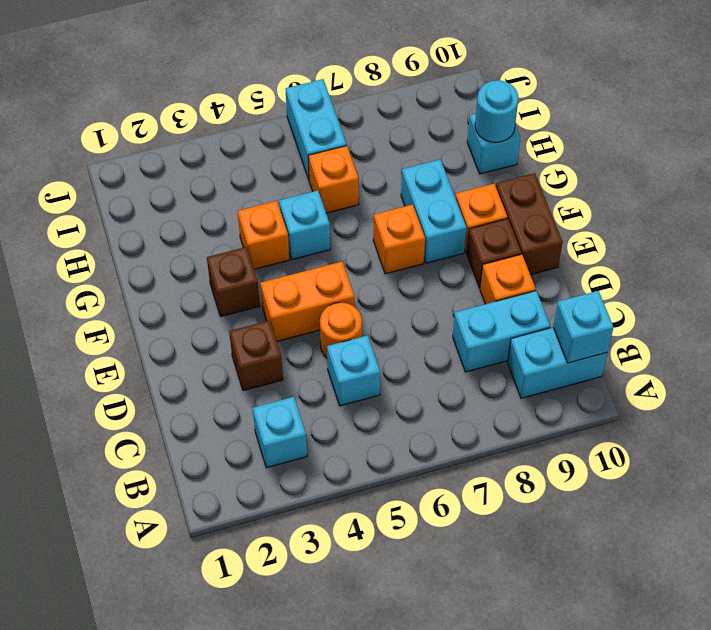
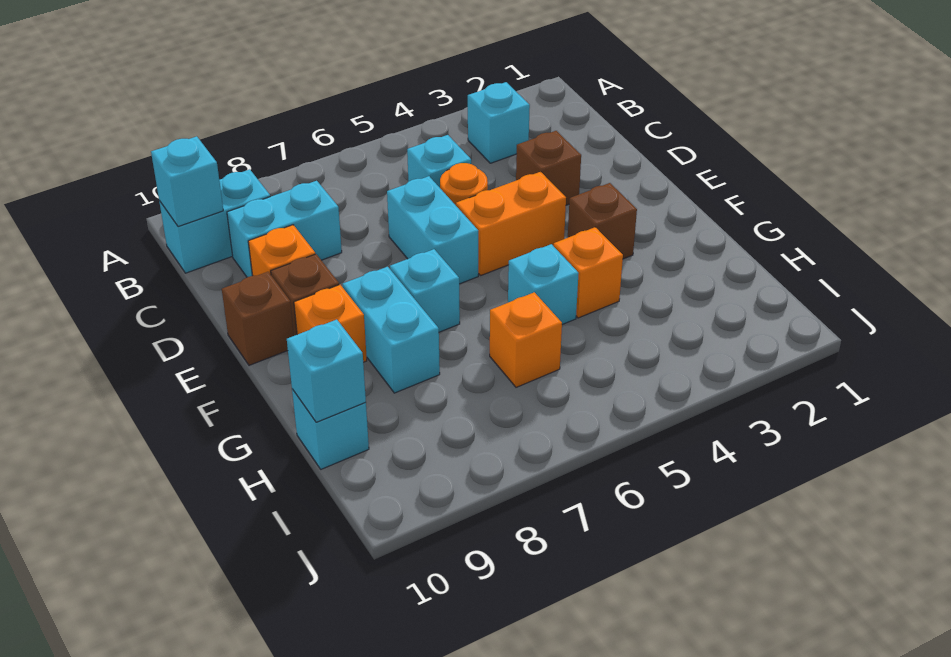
brown 1x2 brick [496,173,563,275] -> brown 1x1 brick [222,272,294,365]
orange 1x1 brick [373,204,425,274] -> cyan 1x1 brick [390,249,460,332]
cyan 1x1 round brick [475,80,519,143] -> cyan 1x1 brick [287,320,366,422]
cyan 1x2 brick [286,79,347,179] -> cyan 1x2 brick moved to [387,176,478,284]

